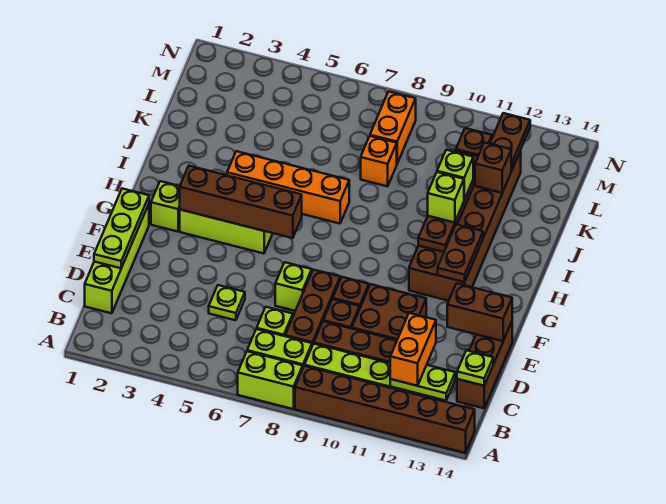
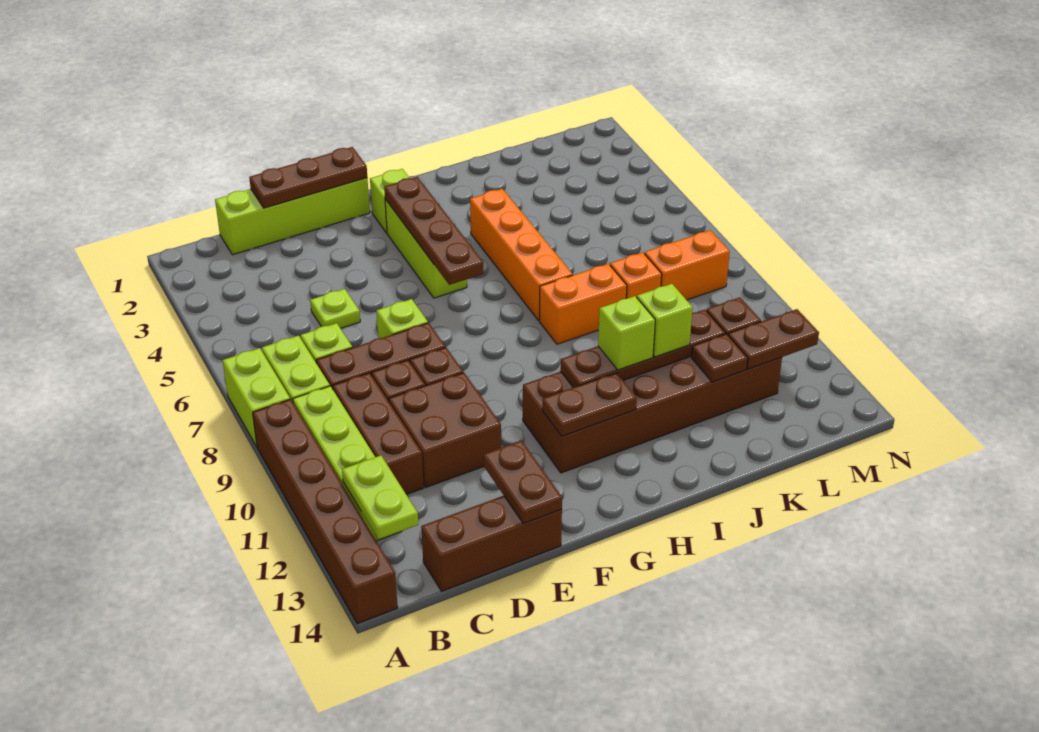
orange 1x2 brick [390,313,436,386] -> orange 1x2 brick moved to [539,264,627,344]
lime 1x1 plate [457,350,493,386] -> none
lime 1x3 plate [94,189,149,268] -> brown 1x3 plate [249,147,367,208]
brown 1x2 brick [447,283,512,341] -> brown 1x2 plate [484,441,562,523]
brown 1x4 brick [180,166,302,238] -> brown 1x4 plate [384,177,484,285]
brown 1x1 brick [475,142,511,193] -> brown 1x1 plate [691,334,748,382]

